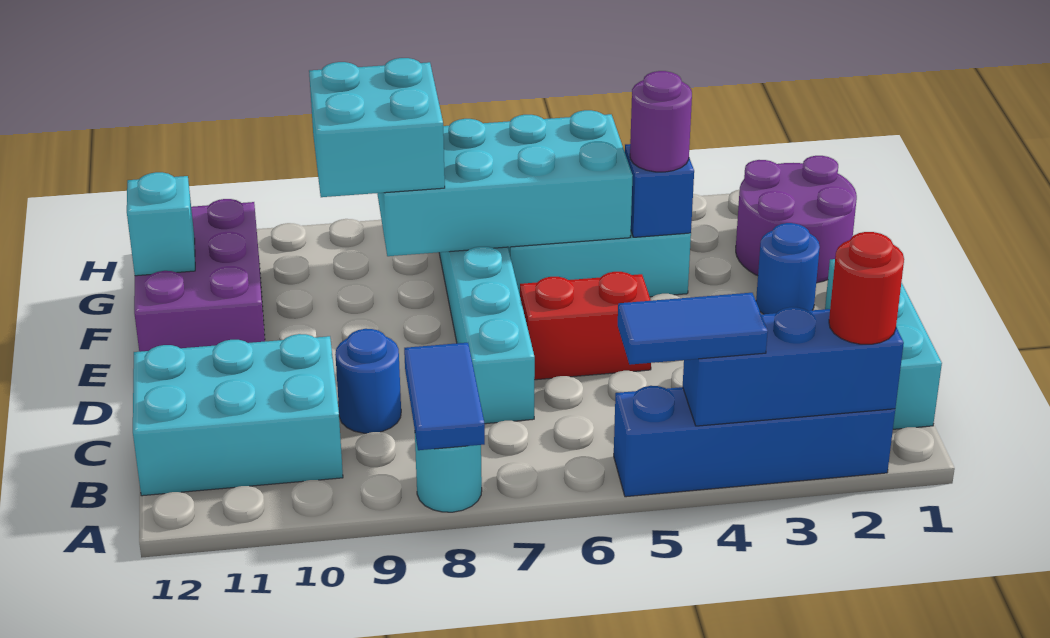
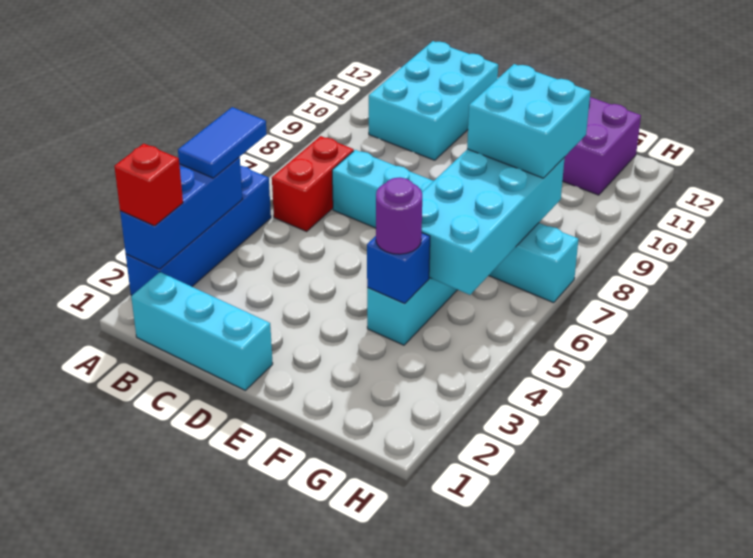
red 1x1 round brick [829,232,904,344] -> red 1x1 brick [114,144,183,226]
cyan 1x1 round brick [415,435,482,512] -> none
blue 1x2 tile [404,343,485,450] -> none
blue 1x1 round brick [335,329,401,433] -> none
red 1x2 brick [520,272,651,380] -> red 1x2 brick moved to [272,136,354,231]
blue 1x1 round brick [756,223,820,314] -> none
purple 2x2 round brick [736,156,857,283] -> none
cyan 1x1 brick [127,172,195,276] -> none

